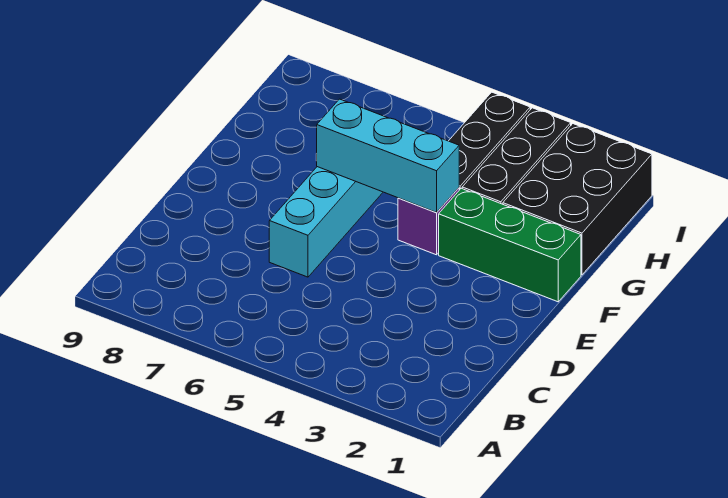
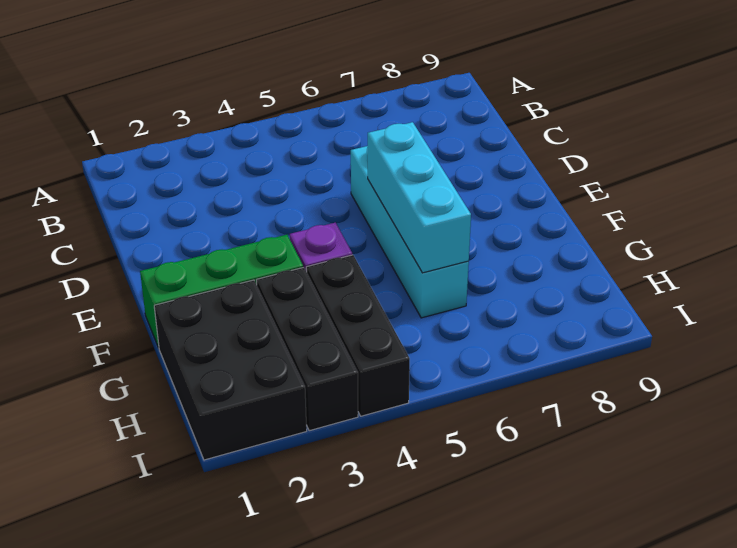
cyan 1x3 brick [317,99,459,213] -> cyan 1x3 brick turned to [368,122,471,273]

